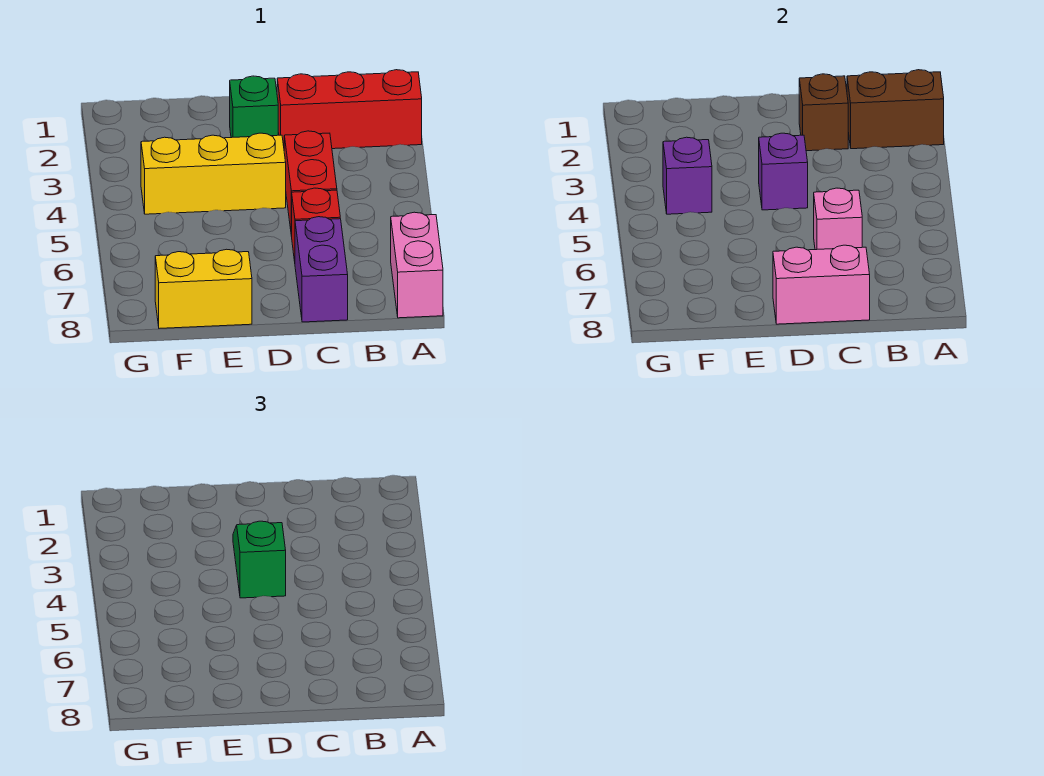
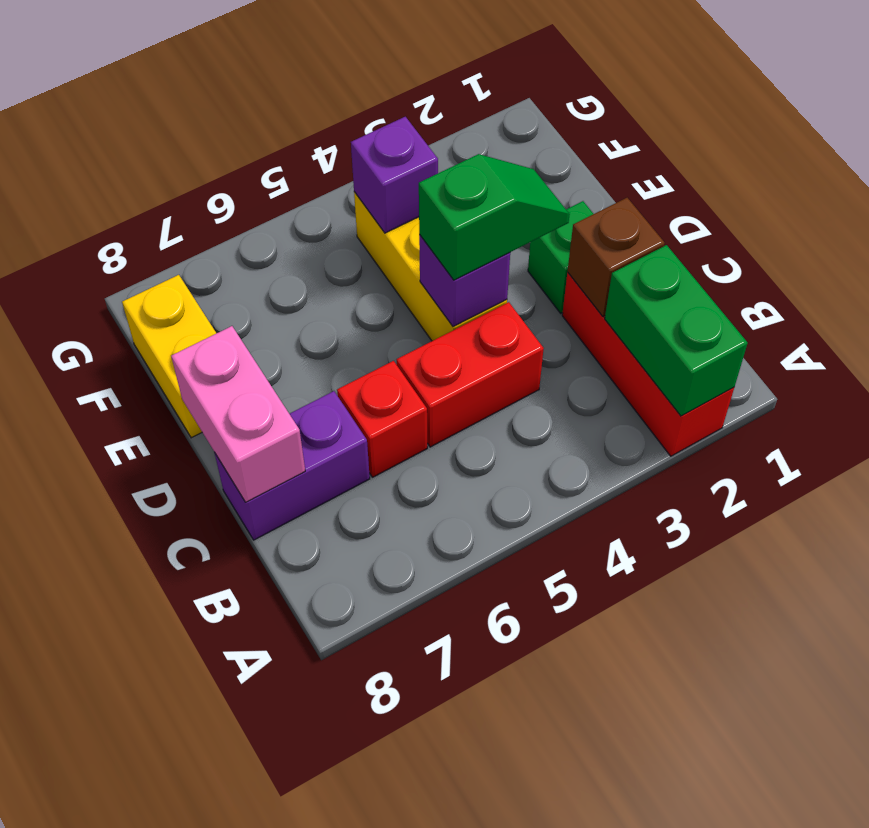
brown 1x2 brick [847,70,944,149] -> green 1x2 brick [605,245,748,416]
pink 1x2 brick [391,212,443,318] -> none
pink 1x1 brick [814,188,862,250] -> none

